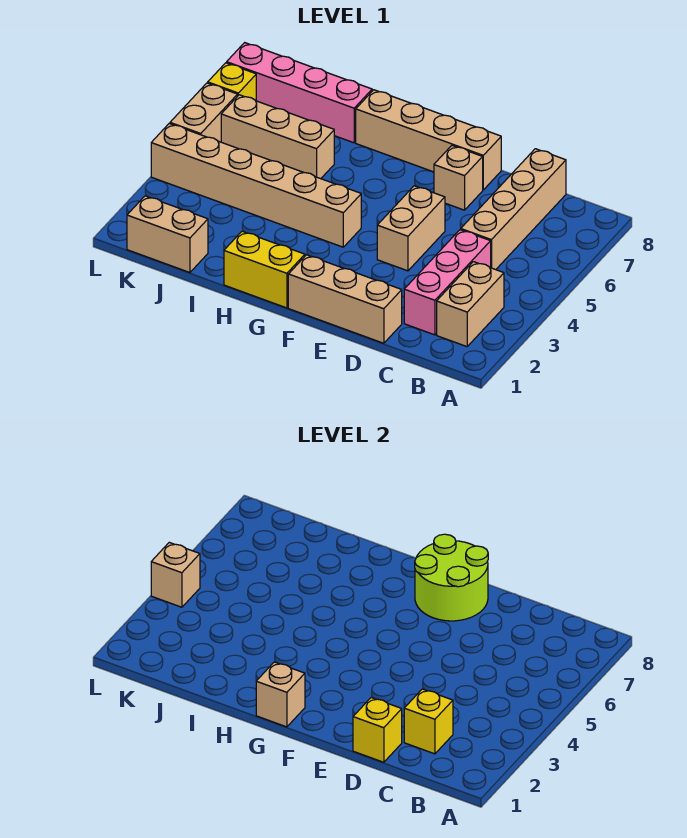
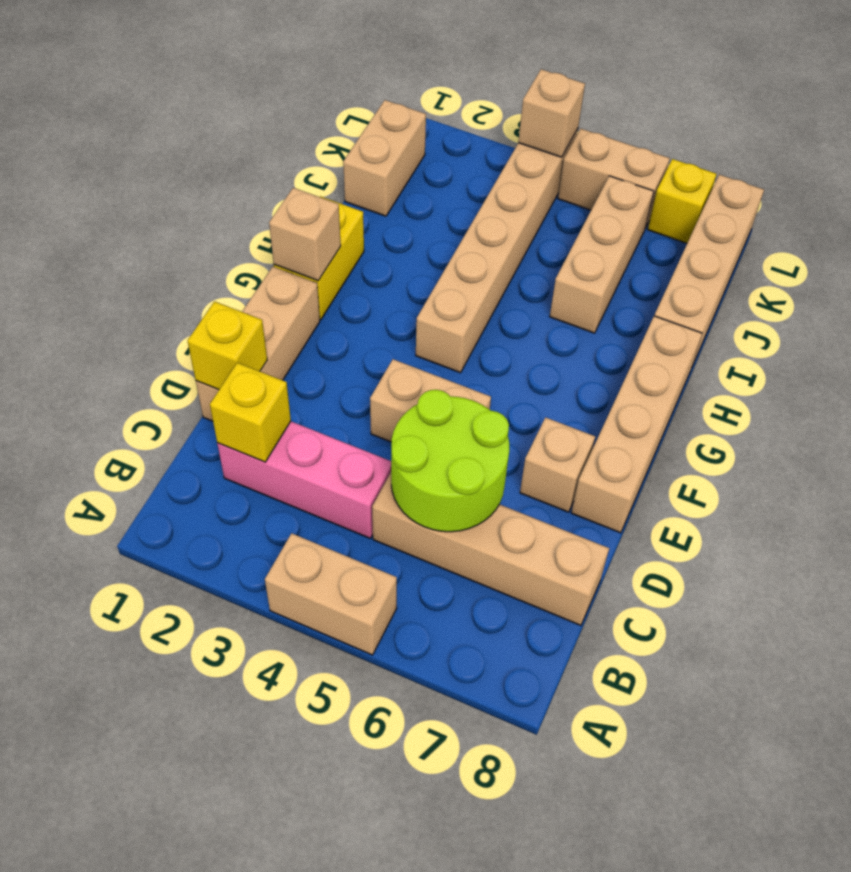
tan 1x2 brick [437,262,504,347] -> tan 1x2 brick moved to [265,533,397,655]
lime 2x2 round brick [415,534,488,621] -> lime 2x2 round brick moved to [391,390,509,532]
pink 1x4 brick [227,43,372,143] -> tan 1x4 brick [654,175,764,366]

